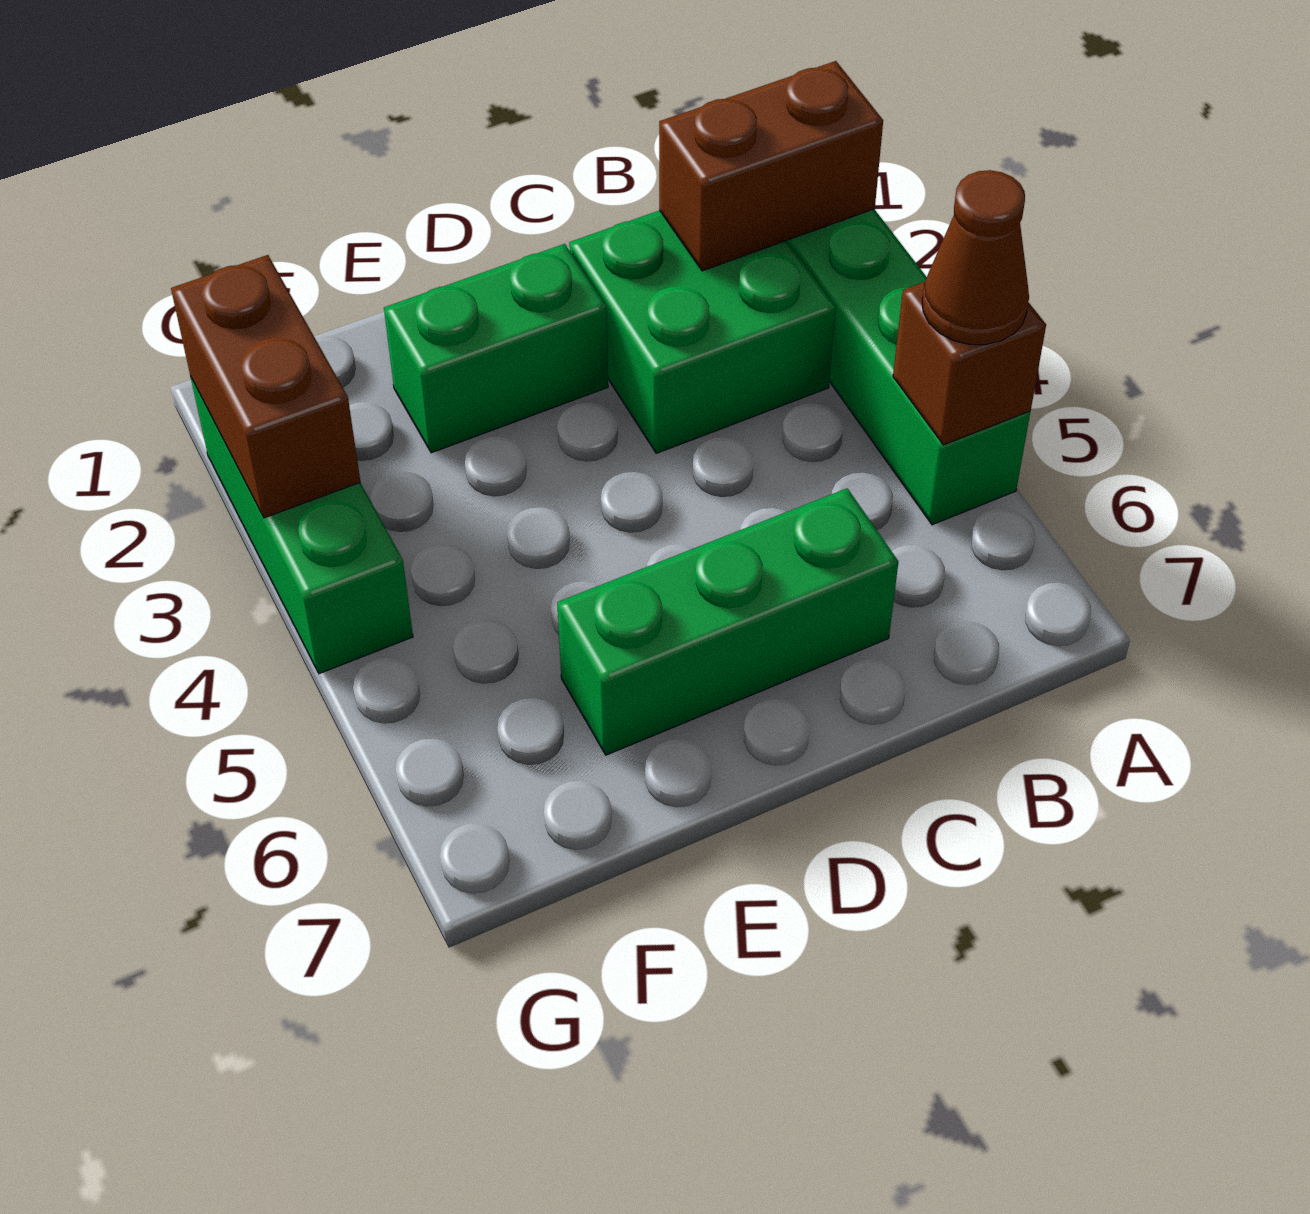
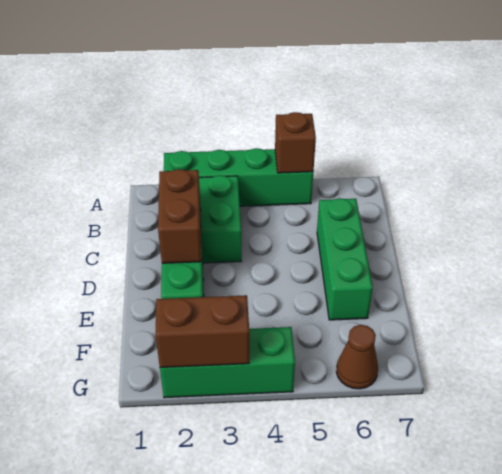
brown 1x2 brick [659,61,883,271] -> brown 1x2 brick moved to [158,169,202,263]
brown 1x1 cone [922,170,1029,345] -> brown 1x1 cone moved to [336,325,378,389]

